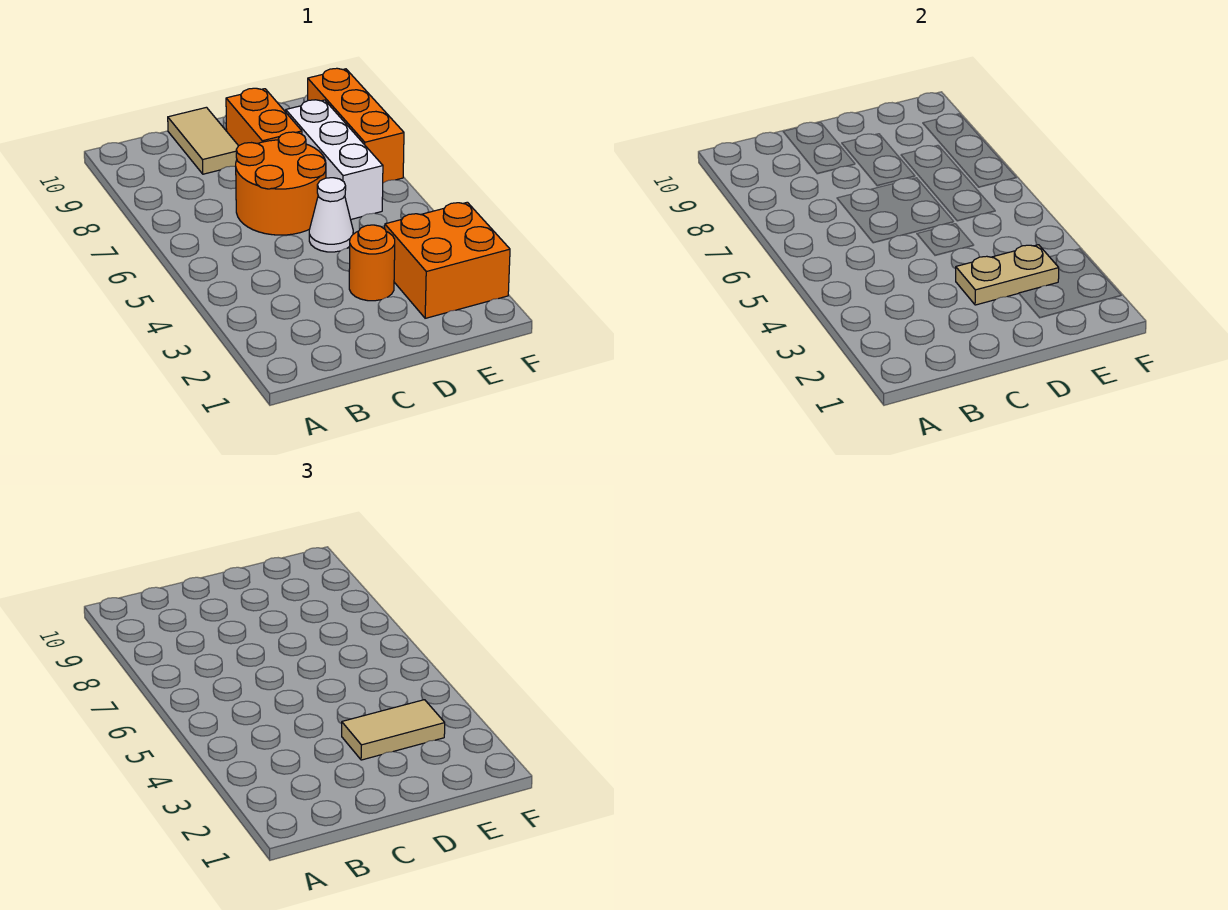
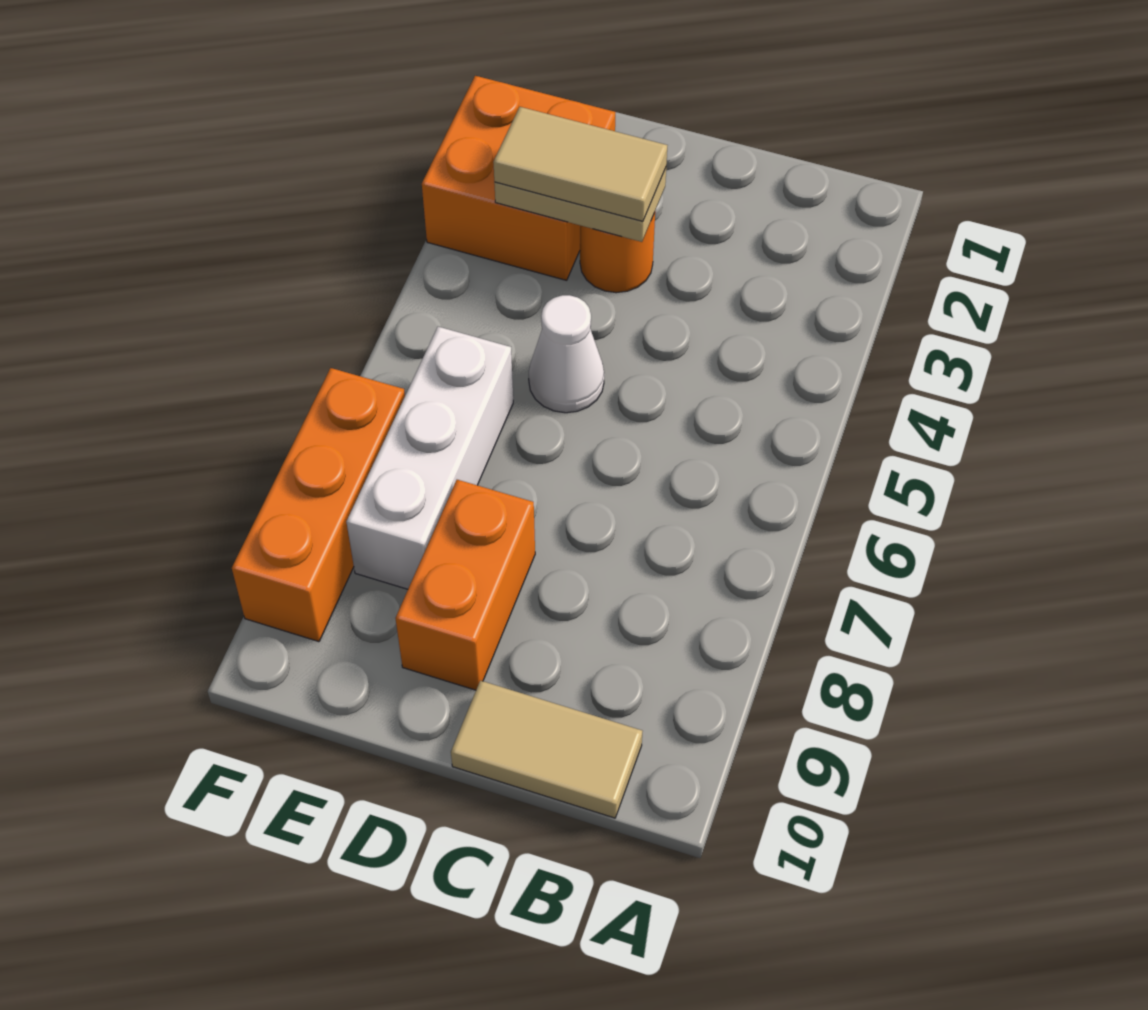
orange 2x2 round brick [236,132,326,235] -> none
tan 1x2 tile [168,107,238,174] -> tan 1x2 tile turned to [451,681,642,818]

